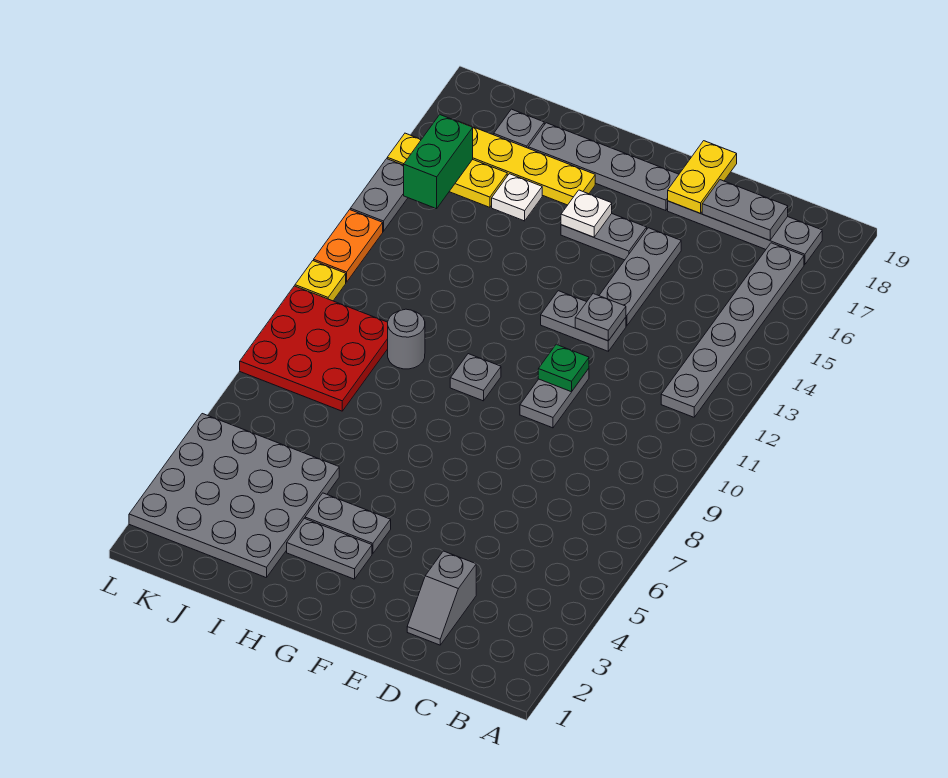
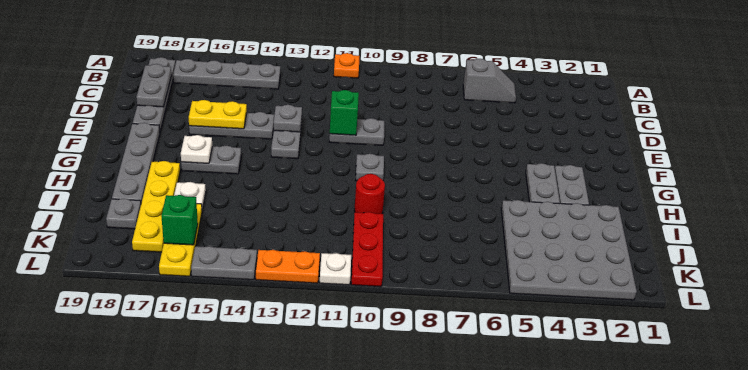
none -> orange 1x1 plate [334,53,360,78]
grey 1x6 plate [661,243,804,417] -> grey 1x4 plate [173,59,280,89]
grey 1x2 slope [407,551,476,645] -> grey 1x2 slope moved to [463,59,516,103]
green 1x1 plate [538,345,589,392] -> green 1x1 brick [330,90,359,135]
yellow 1x2 plate [668,141,737,213] -> yellow 1x2 plate moved to [189,100,247,129]
grey 1x2 plate [561,214,647,260] -> grey 1x2 plate turned to [181,146,241,174]
grey 1x1 round brick [388,309,425,369] -> red 1x1 round brick [354,174,385,214]
red 3x3 plate [240,286,388,411] -> red 1x3 plate [351,212,383,287]
green 1x2 brick [404,115,473,209] -> green 1x1 brick [161,195,198,245]
yellow 1x1 plate [295,261,346,301] -> white 1x1 plate [320,253,351,285]

